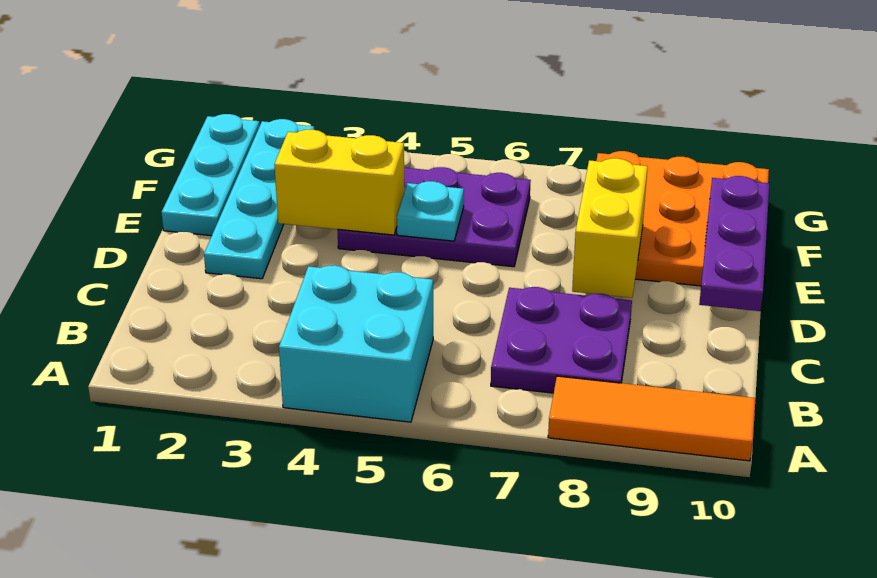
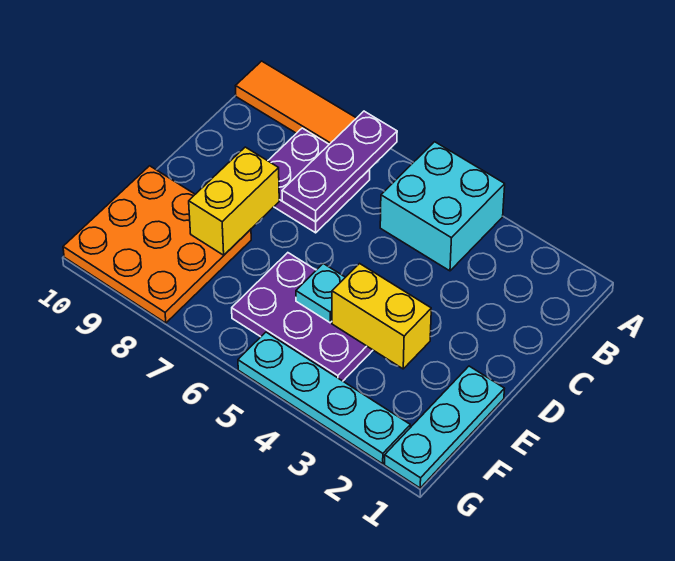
cyan 1x4 plate [204,119,314,279] -> cyan 1x4 plate turned to [238,332,410,464]
purple 1x3 plate [699,176,769,311] -> purple 1x3 plate moved to [282,111,397,222]

